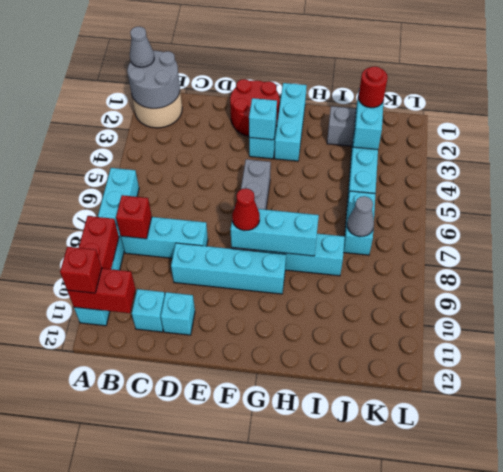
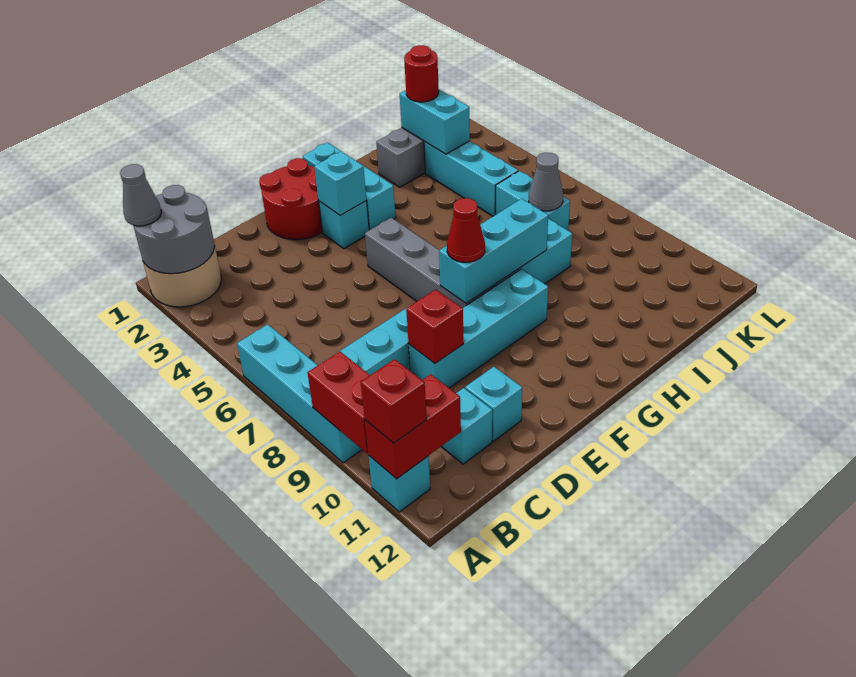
red 1x1 brick [116,195,152,239] -> red 1x1 brick moved to [406,289,464,363]

